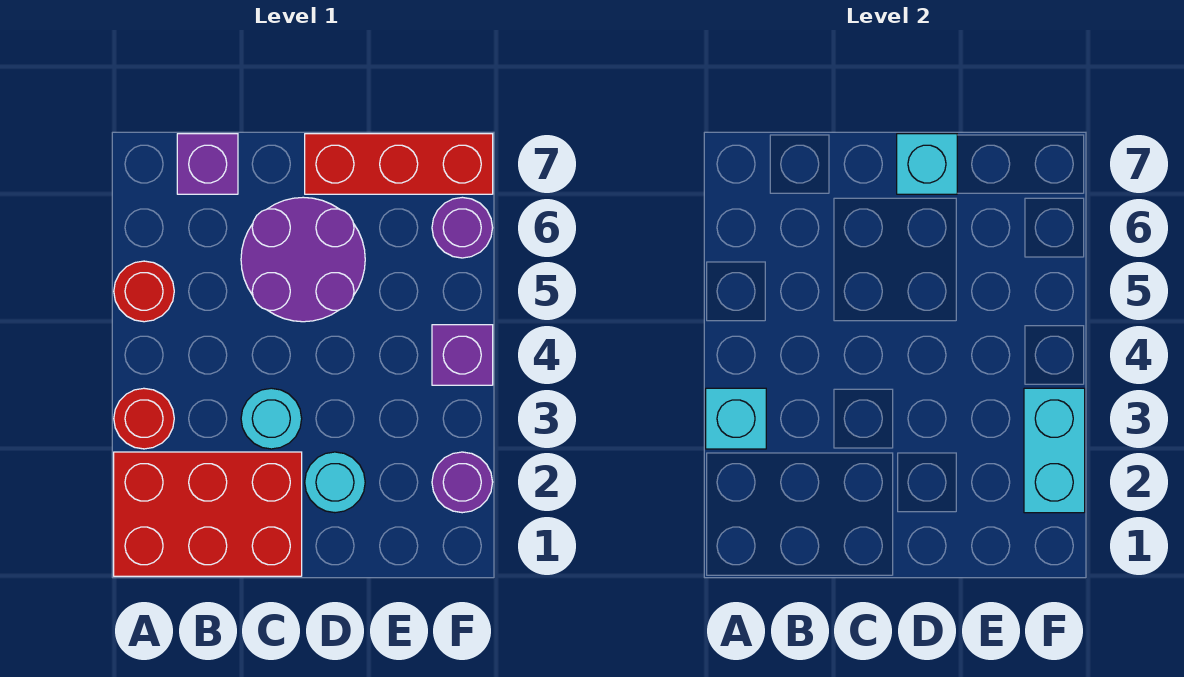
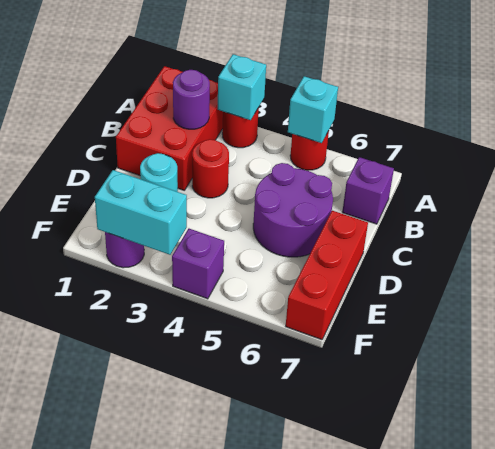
cyan 1x1 round brick [241,388,302,449] -> red 1x1 round brick [192,139,229,198]
cyan 1x1 brick [897,134,957,194] -> cyan 1x1 brick moved to [288,76,338,143]
purple 1x1 round brick [432,197,493,258] -> purple 1x1 round brick moved to [173,70,210,129]

